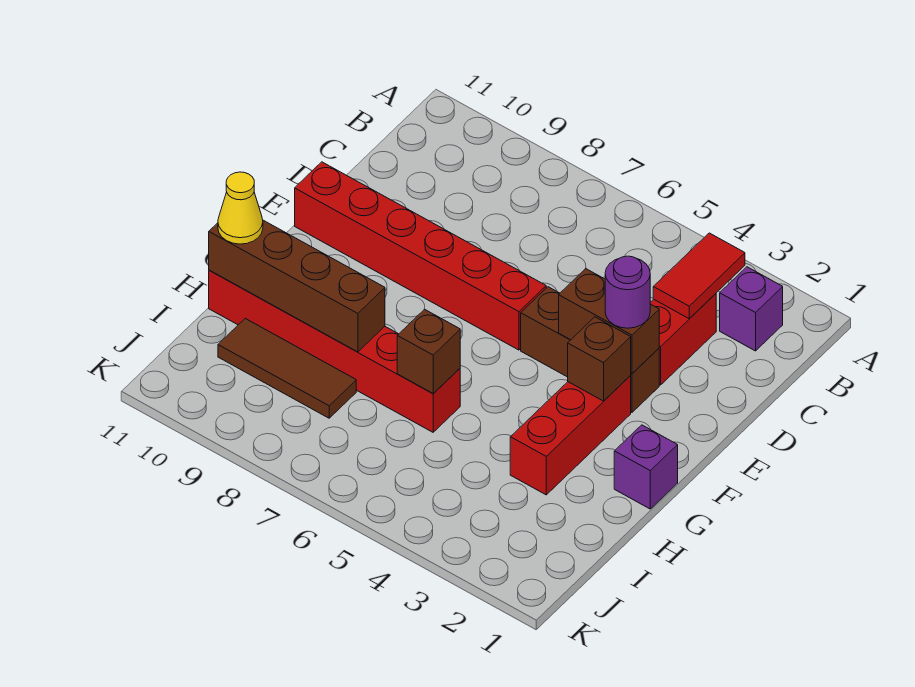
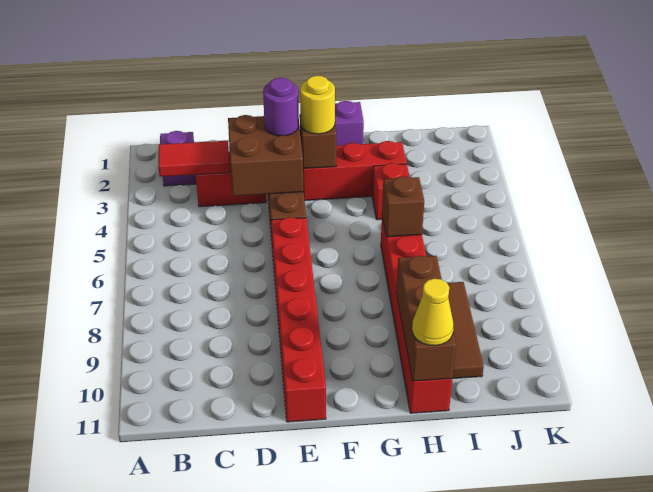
brown 1x2 brick [559,269,659,373] -> brown 2x2 brick [228,115,303,196]
none -> yellow 1x1 round brick [300,76,335,134]
none -> red 1x1 brick [372,163,410,220]
brown 1x4 brick [209,220,385,352] -> brown 1x3 brick [396,256,456,381]

